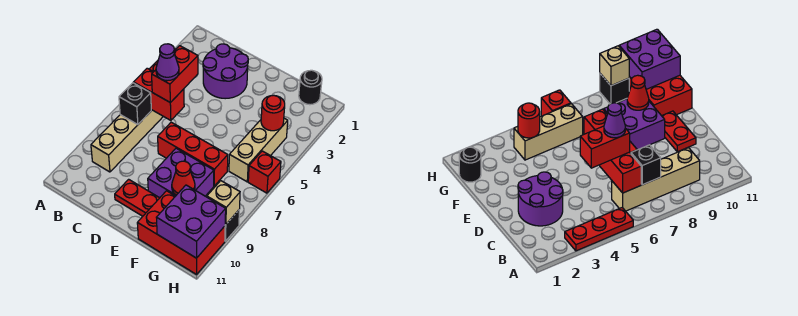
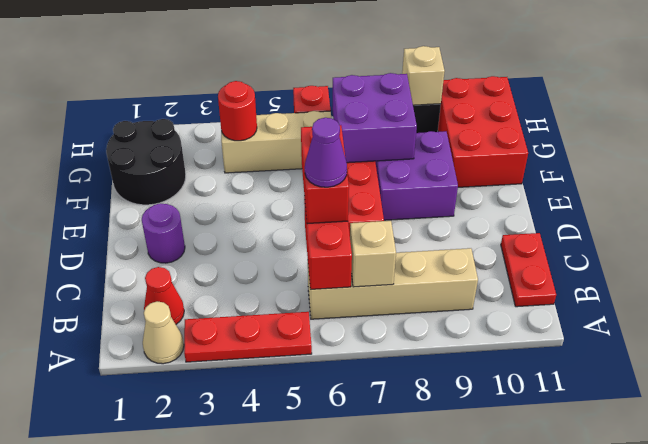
none -> tan 1x1 cone [143,301,184,364]
black 1x1 brick [119,83,151,125] -> tan 1x1 brick [350,221,396,287]
purple 2x2 round brick [203,44,248,99] -> purple 1x1 round brick [142,203,185,263]
red 1x2 brick [152,46,198,103] -> red 1x2 brick turned to [301,125,349,224]
red 1x2 plate [115,179,159,216] -> red 1x2 plate moved to [501,233,556,307]
red 1x1 cone [172,161,195,195] -> red 1x1 cone moved to [144,267,184,324]
black 1x1 round brick [299,70,322,105] -> black 2x2 round brick [106,119,186,205]
purple 2x2 brick [156,185,226,258] -> purple 2x2 brick moved to [332,73,417,163]

